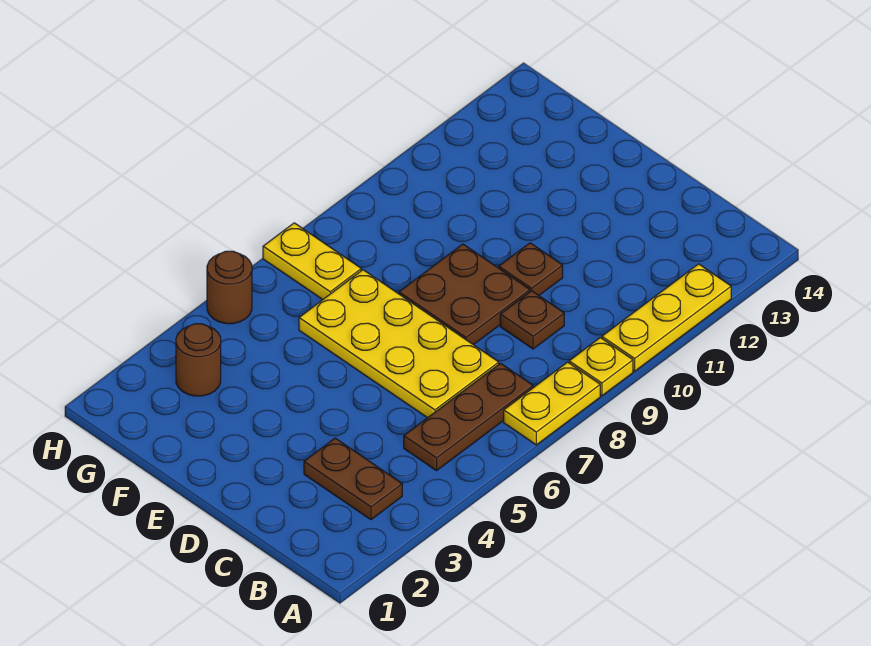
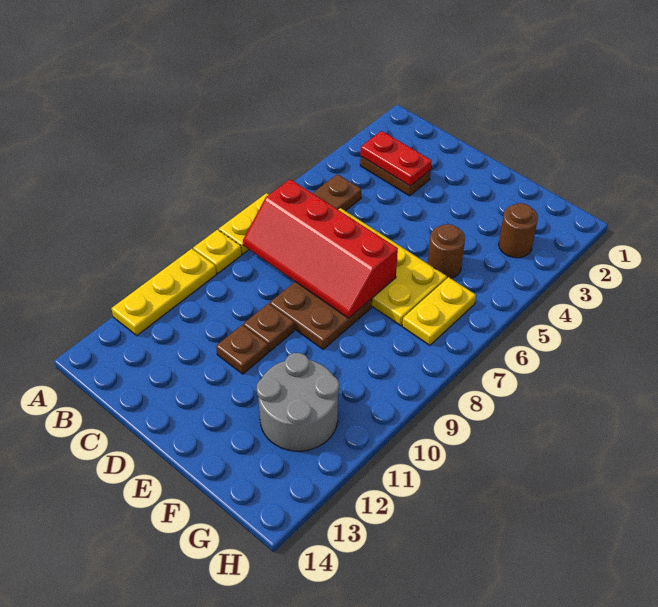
none -> red 1x2 plate [361,131,432,186]
none -> red 2x4 slope [243,179,398,318]
brown 1x1 plate [500,291,564,349] -> brown 1x1 plate moved to [216,325,268,374]
none -> grey 2x2 round brick [257,353,339,451]
yellow 1x2 plate [263,223,361,300] -> yellow 1x2 plate turned to [402,277,476,345]
brown 1x1 round brick [207,251,252,324] -> brown 1x1 round brick moved to [428,224,465,278]

